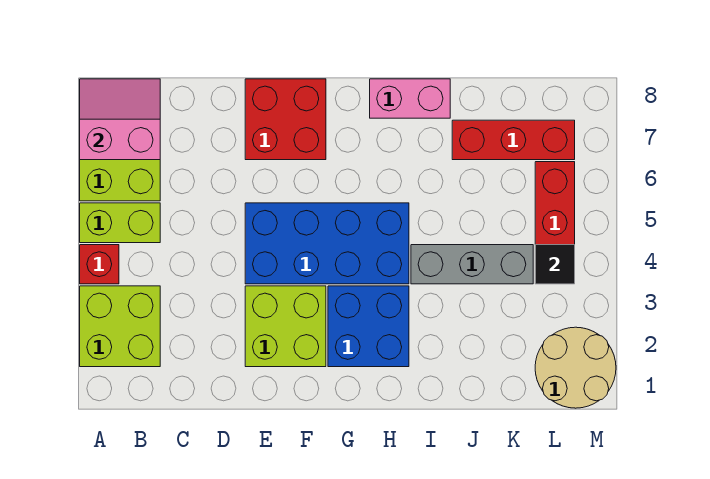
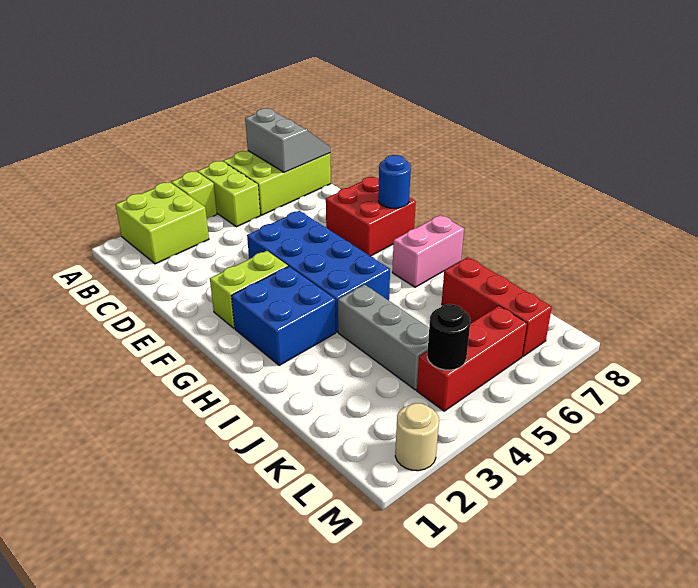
red 1x1 brick [80,245,119,284] -> lime 1x1 brick [171,172,217,218]
pink 2x2 slope [80,79,160,160] -> grey 2x2 slope [245,108,330,172]
lime 2x2 brick [245,286,326,367] -> lime 1x2 brick [210,251,288,328]
none -> blue 1x1 round brick [378,155,411,208]
pink 1x2 brick [370,79,450,118] -> pink 1x2 brick turned to [392,215,464,287]
tan 2x2 round brick [535,327,616,408] -> tan 1x1 round brick [395,403,439,471]
black 1x1 tile [535,245,575,284] -> black 1x1 round brick [427,304,470,370]

